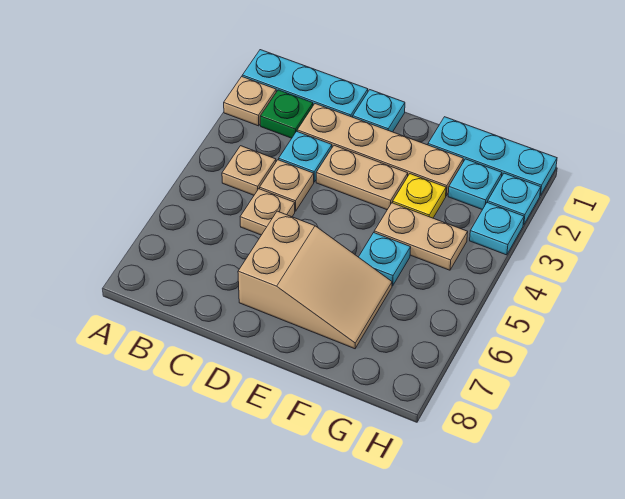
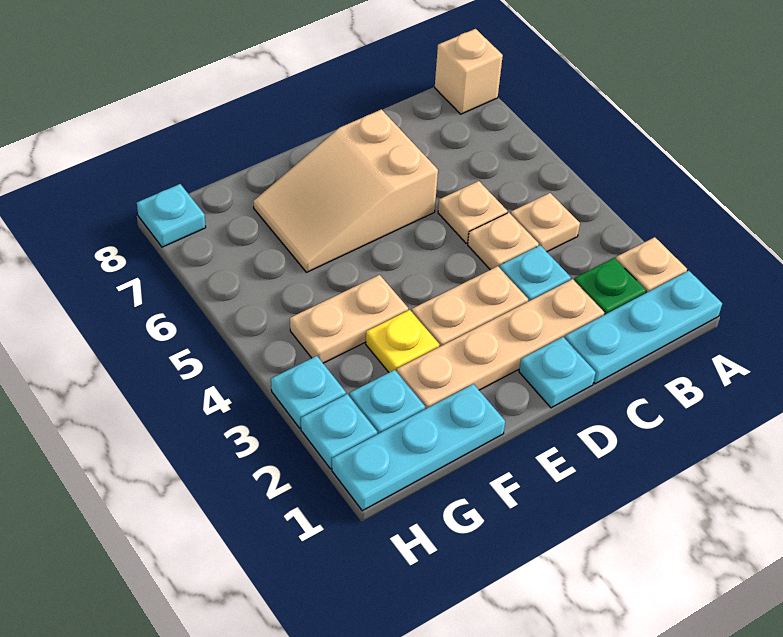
none -> tan 1x1 brick [435,29,503,114]
cyan 1x1 plate [359,233,411,286] -> cyan 1x1 plate moved to [137,184,206,247]

